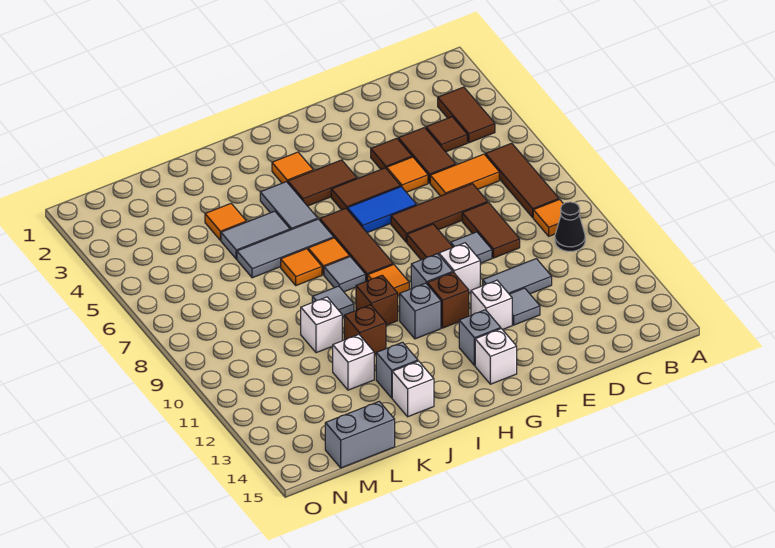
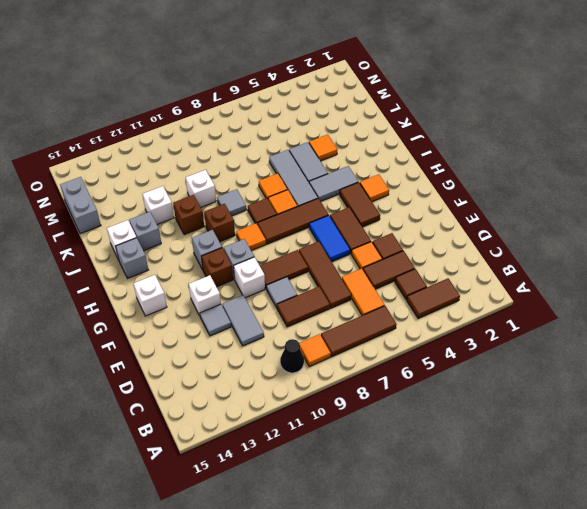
grey 1x1 brick [459,310,501,366] -> grey 1x1 brick moved to [115,238,148,278]
grey 1x1 tile [324,257,366,292] -> brown 1x1 tile [248,198,277,223]

